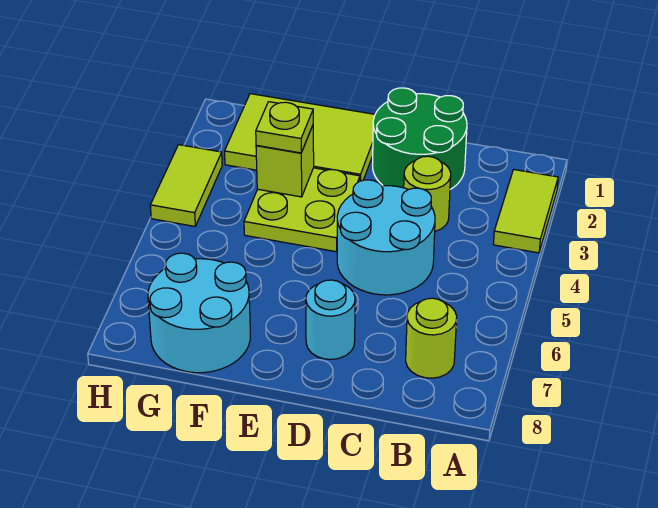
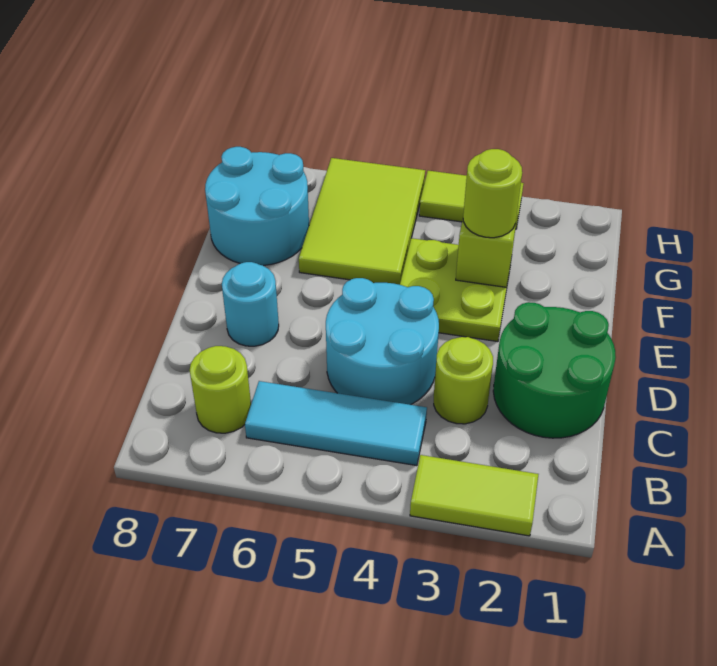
none -> cyan 1x3 tile [245,381,427,466]
lime 2x3 tile [225,94,375,181] -> lime 2x3 tile moved to [299,158,425,285]
lime 1x1 plate [256,102,313,153] -> lime 1x1 round brick [463,149,522,238]

